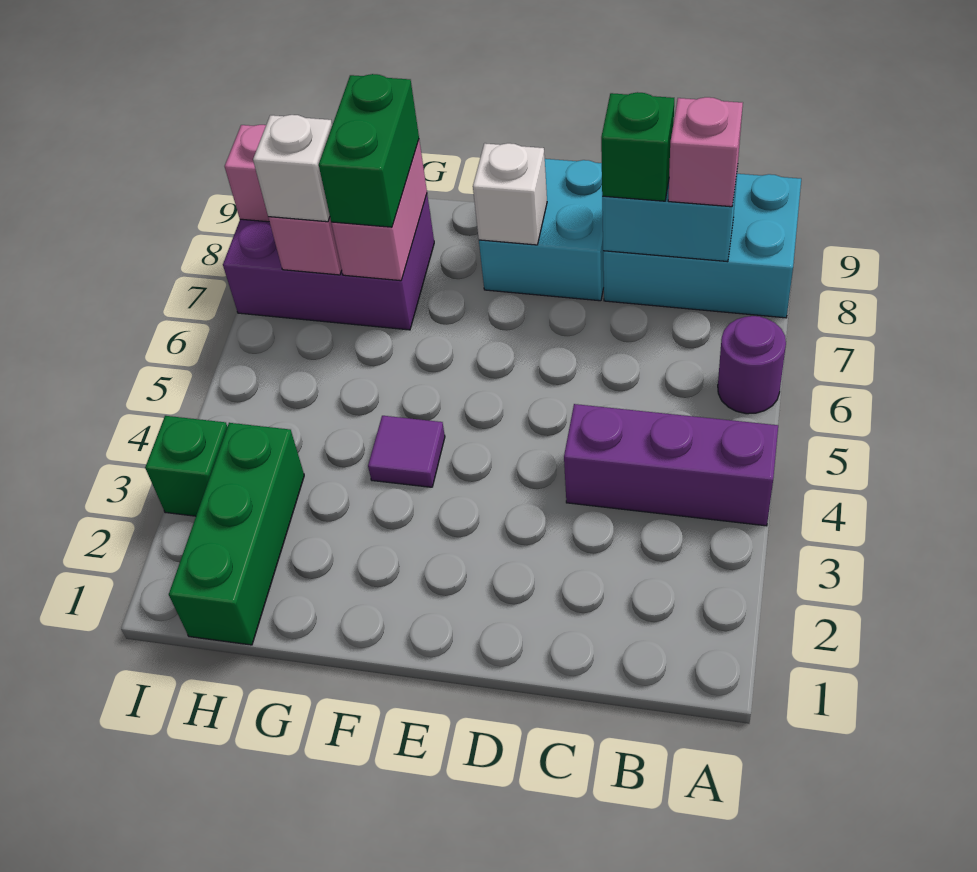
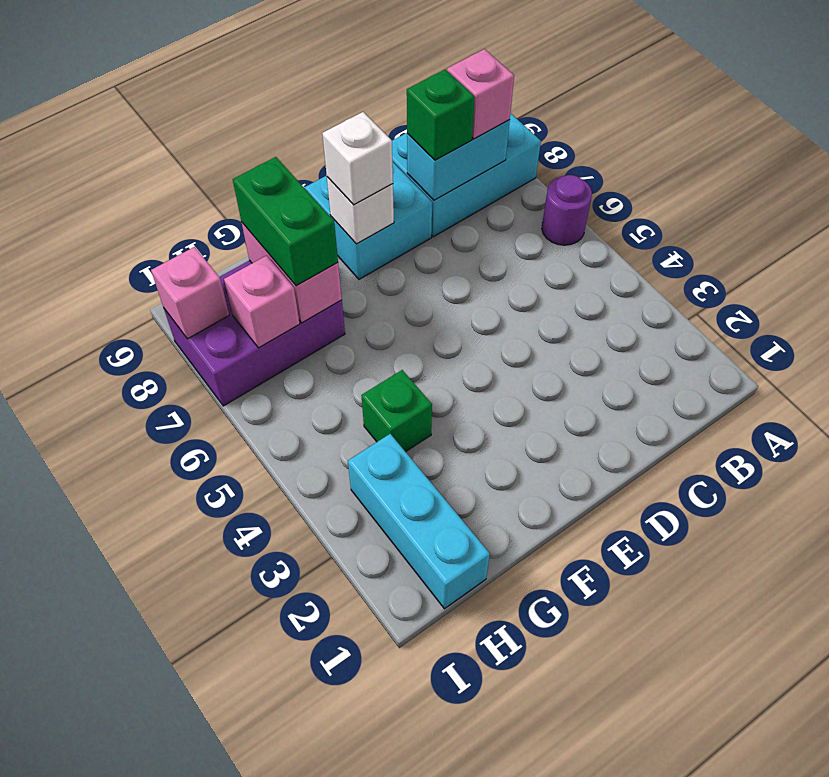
purple 1x3 brick [564,404,778,526] -> none
purple 1x1 tile [368,416,445,487] -> none
green 1x3 brick [169,423,304,645] -> cyan 1x3 brick [348,434,490,609]
white 1x1 brick [253,115,332,222] -> white 1x1 brick moved to [322,112,393,205]
green 1x1 brick [145,416,227,516] -> green 1x1 brick moved to [361,370,432,452]

